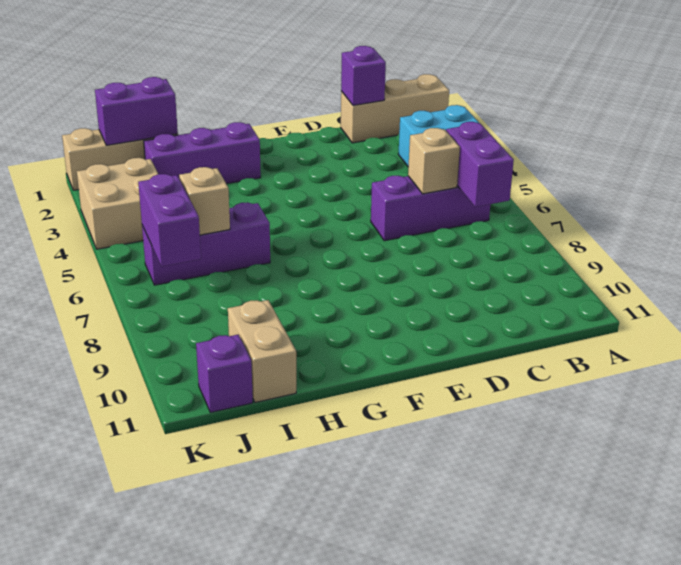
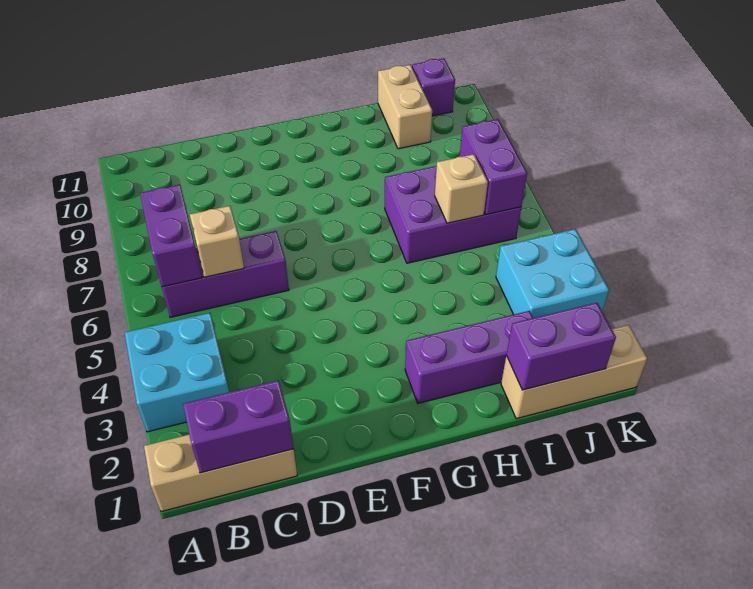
purple 1x1 brick [341,46,386,105] -> purple 1x2 brick [183,380,294,473]
purple 1x3 brick [142,202,270,285] -> purple 2x3 brick [385,166,521,263]
tan 2x2 brick [77,158,158,249] -> cyan 2x2 brick [496,229,609,318]

